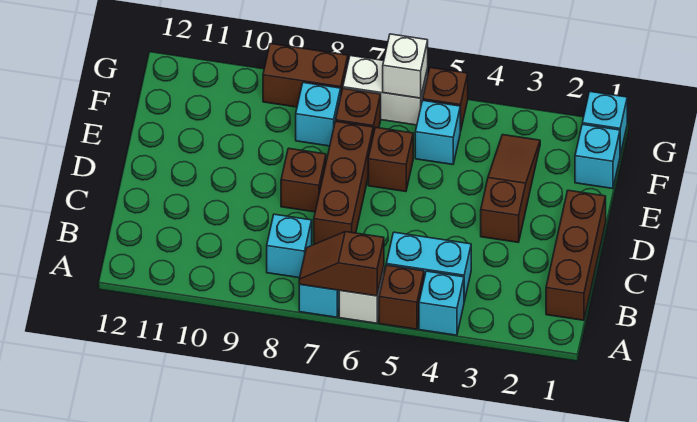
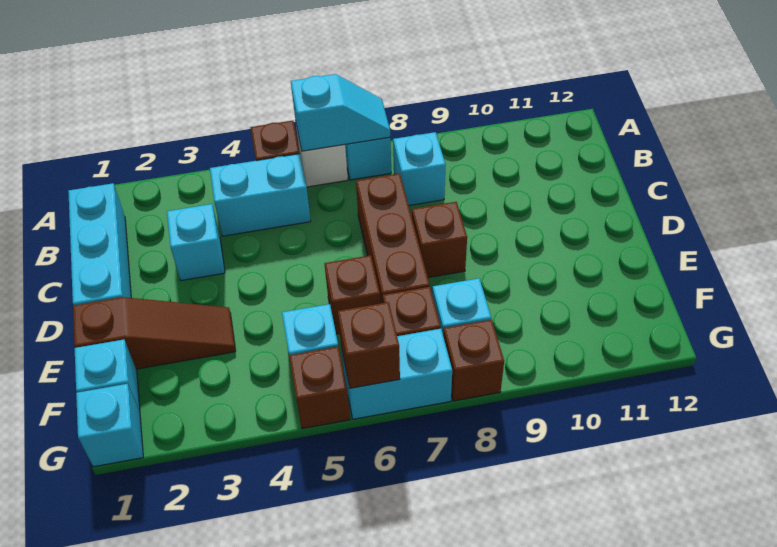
cyan 1x1 brick [419,271,464,335] -> cyan 1x1 brick moved to [167,204,225,281]
brown 1x2 slope [299,232,384,296] -> cyan 1x2 slope [291,74,390,151]
brown 1x3 brick [546,190,606,320] -> cyan 1x3 brick [68,183,131,305]
brown 1x3 slope [481,135,540,242] -> brown 1x3 slope turned to [73,297,236,369]
white 1x2 brick [343,56,428,125] -> cyan 1x2 brick [341,329,452,419]
white 1x1 brick [383,34,428,98] -> brown 1x1 brick [338,302,400,388]
brown 1x2 brick [263,44,348,107] -> brown 1x1 brick [443,320,504,401]

